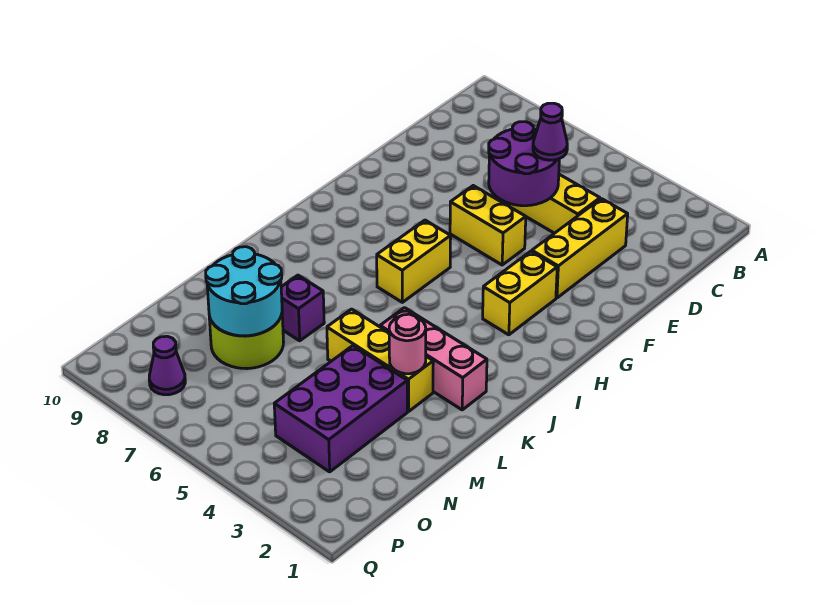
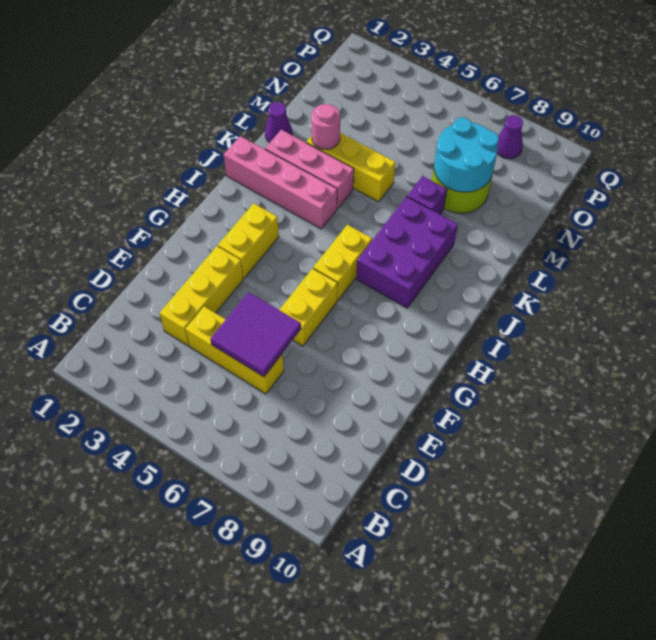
purple 2x2 round brick [489,122,559,206] -> purple 2x2 tile [210,292,301,377]
purple 1x1 cone [533,103,567,160] -> purple 1x1 cone moved to [265,102,292,143]
yellow 1x2 brick [450,186,526,265] -> yellow 1x2 brick turned to [279,268,338,346]
none -> pink 1x4 brick [223,136,337,229]
purple 2x3 brick [274,346,407,472] -> purple 2x3 brick moved to [356,197,458,308]

